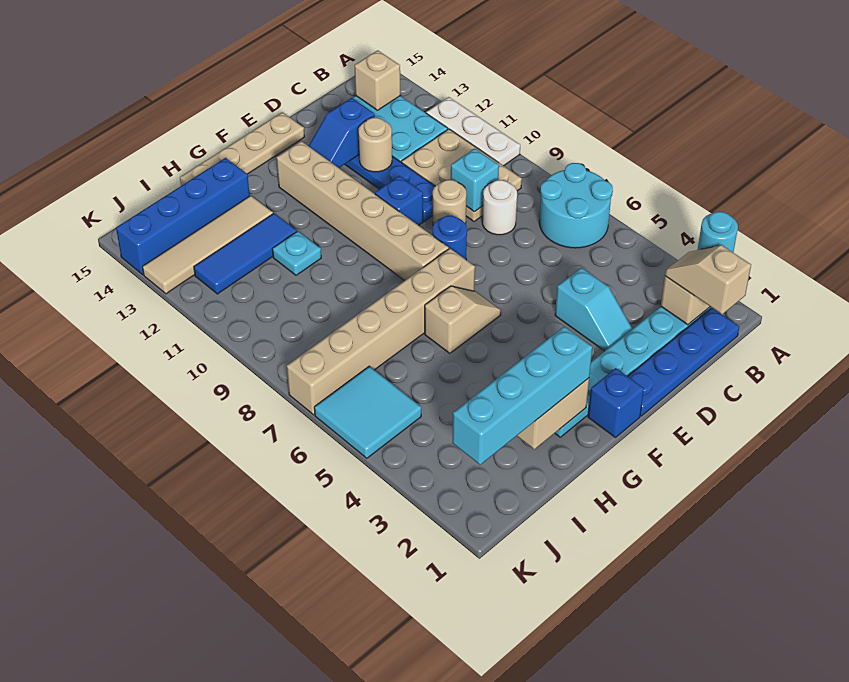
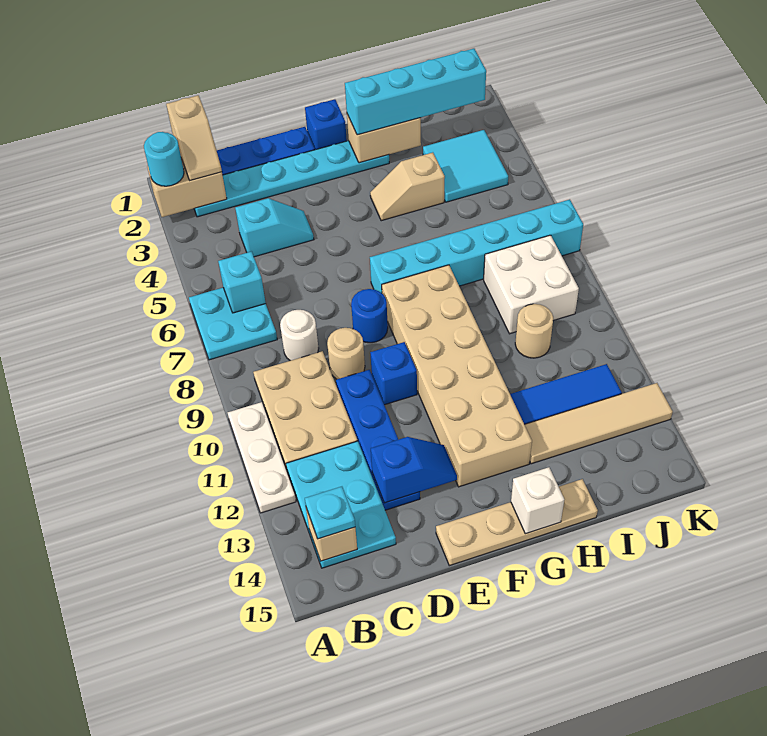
cyan 2x2 round brick [539,163,613,248] -> cyan 2x2 plate [189,288,277,360]
cyan 1x1 brick [451,148,499,212] -> cyan 1x1 brick moved to [218,252,266,313]
cyan 1x2 slope [555,268,632,351] -> cyan 1x2 slope turned to [235,198,314,257]
tan 1x1 round brick [359,118,392,172] -> tan 1x1 round brick moved to [515,304,553,358]
tan 1x2 slope [425,286,501,353] -> tan 1x2 slope moved to [370,153,445,221]
tan 1x6 brick [287,248,475,415] -> cyan 1x6 brick [370,200,583,293]
tan 1x6 brick [277,141,449,281] -> tan 2x6 brick [382,265,532,487]
none -> white 1x1 brick [511,467,564,534]
cyan 1x1 plate [272,231,321,275] -> cyan 1x1 plate moved to [305,487,355,539]
blue 1x4 brick [116,158,250,275] -> none
none -> white 2x2 brick [484,235,579,334]
cyan 2x2 tile [314,366,421,458] -> cyan 2x2 tile moved to [423,130,508,202]

